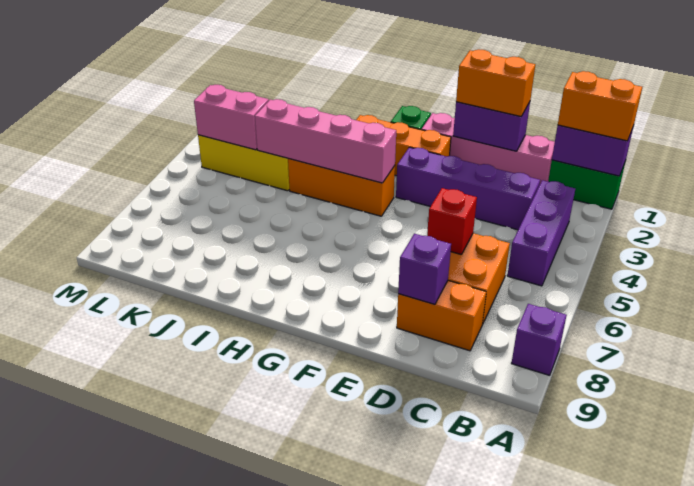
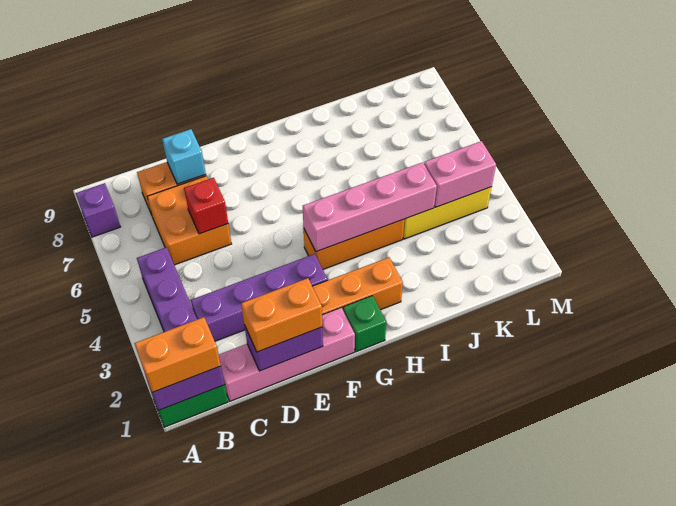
purple 1x1 brick [398,234,451,305] -> cyan 1x1 brick [162,129,206,184]

